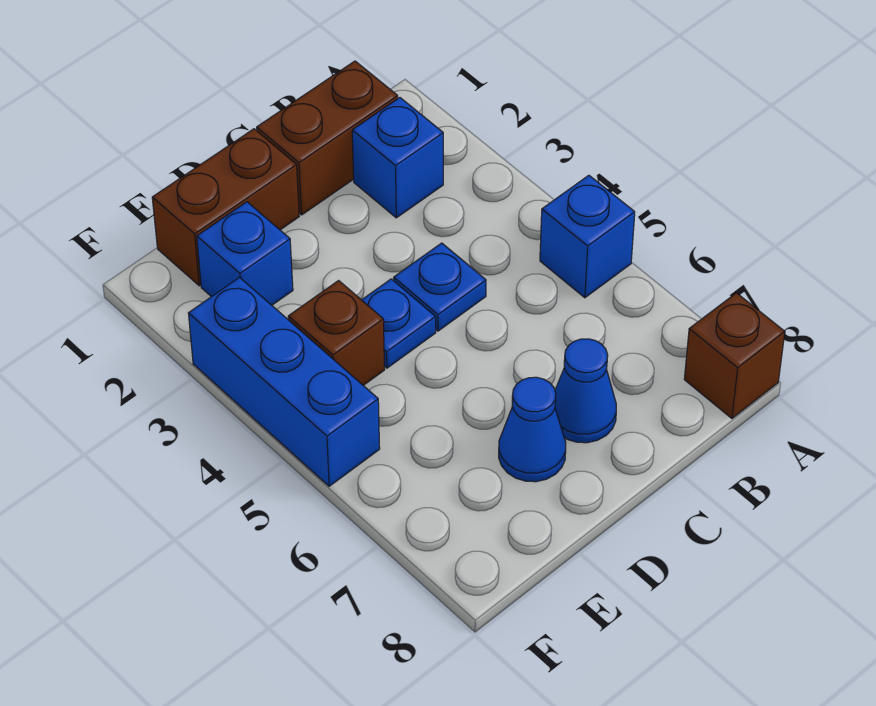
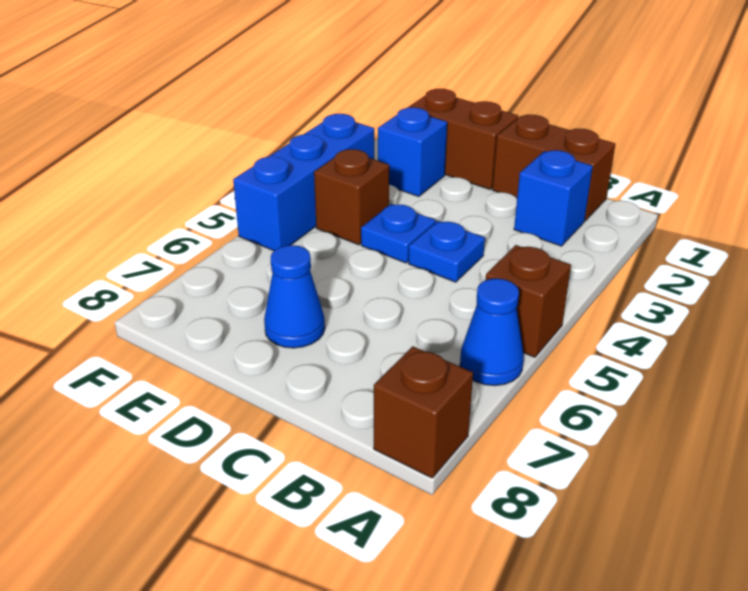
blue 1x1 brick [540,175,635,298] -> brown 1x1 brick [486,245,571,357]
blue 1x1 cone [555,339,616,443] -> blue 1x1 cone moved to [460,278,524,386]

